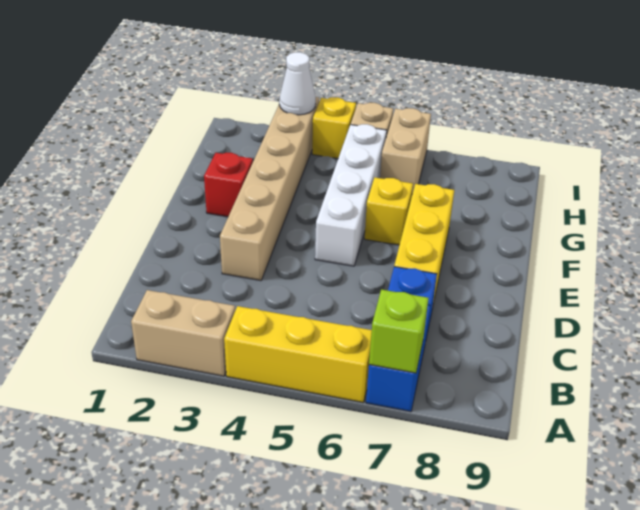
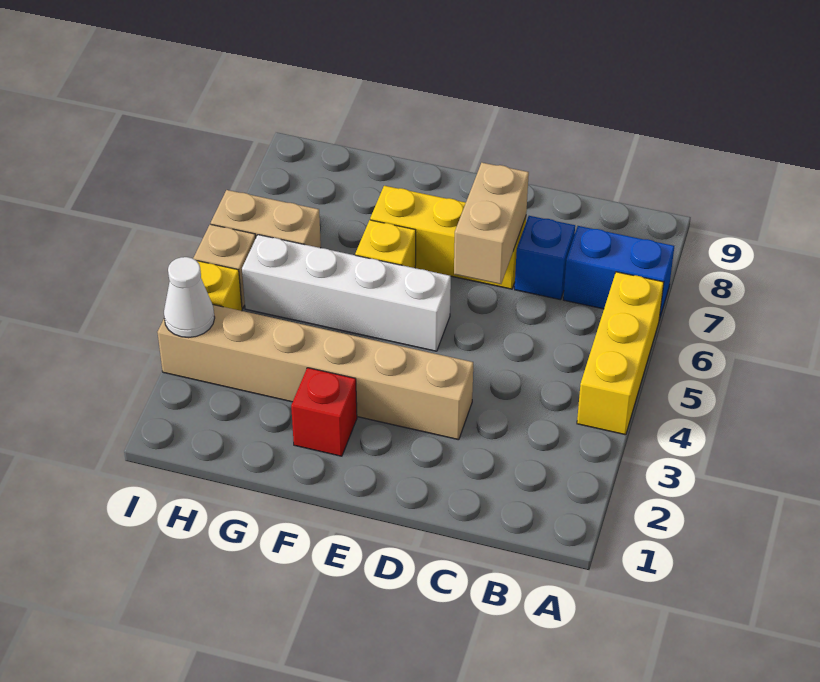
tan 1x2 brick [131,290,235,376] -> tan 1x2 brick moved to [454,163,529,284]
lime 1x1 brick [369,290,429,373] -> none

